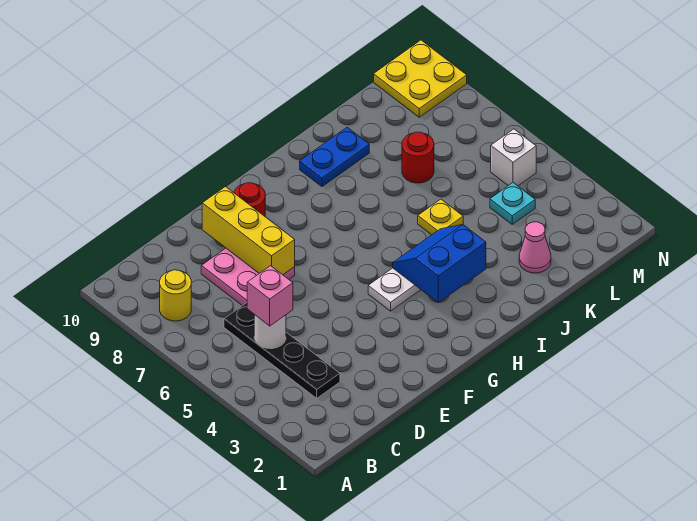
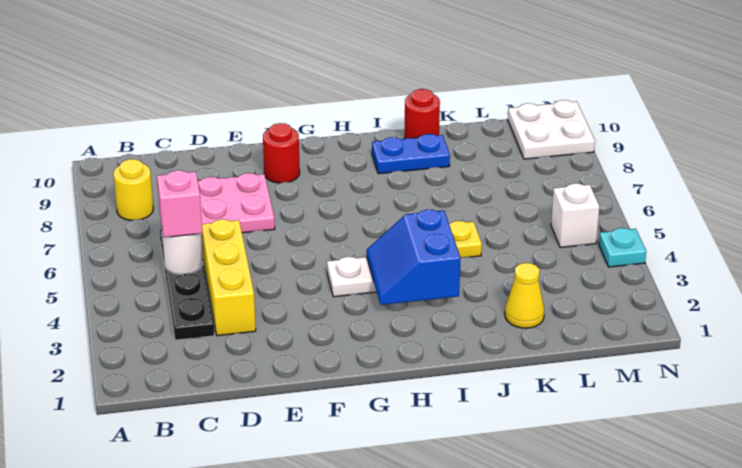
yellow 1x3 brick [202,187,295,275] -> yellow 1x3 brick moved to [202,219,256,336]
blue 2x2 slope [393,225,486,303] -> blue 2x2 slope turned to [367,210,460,305]
pink 1x1 cone [519,222,551,273] -> yellow 1x1 cone [505,263,544,328]
red 1x1 round brick [402,132,434,183] -> red 1x1 round brick moved to [405,89,440,139]
cyan 1x1 plate [490,183,535,224] -> cyan 1x1 plate moved to [599,228,646,267]
yellow 2x2 plate [374,40,467,117] -> white 2x2 plate [508,100,595,159]

